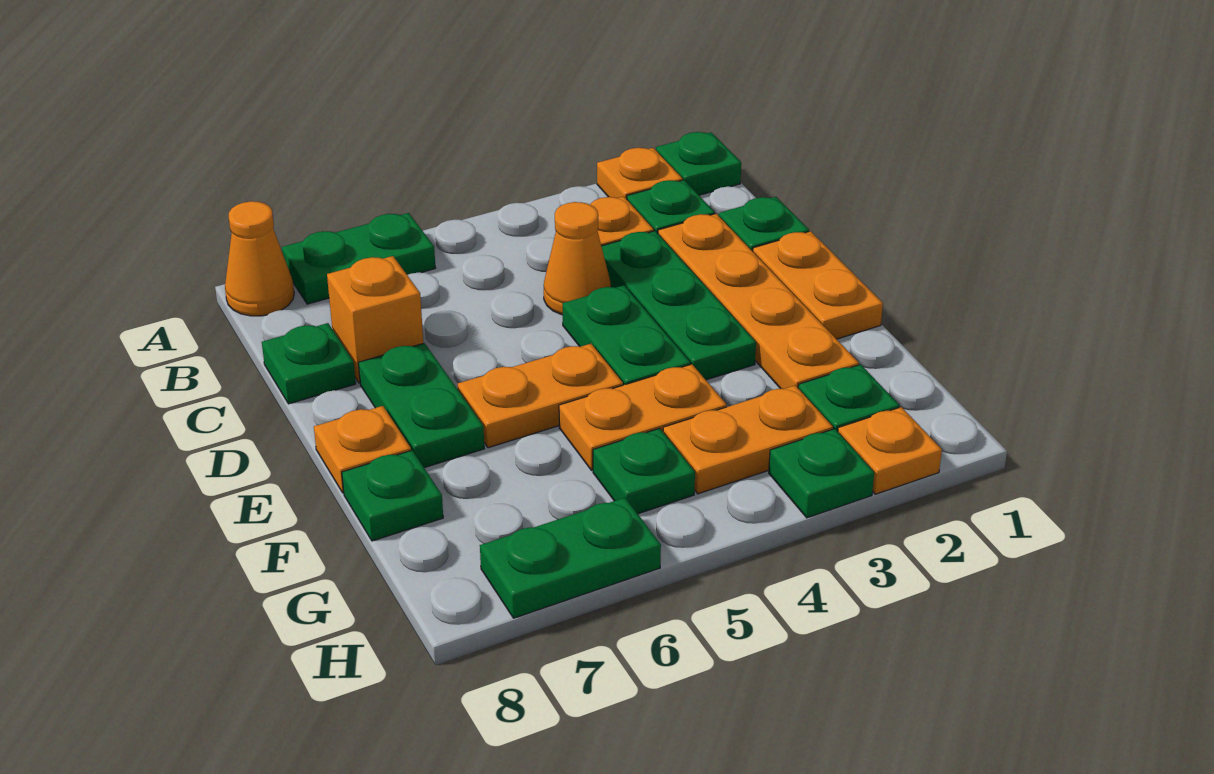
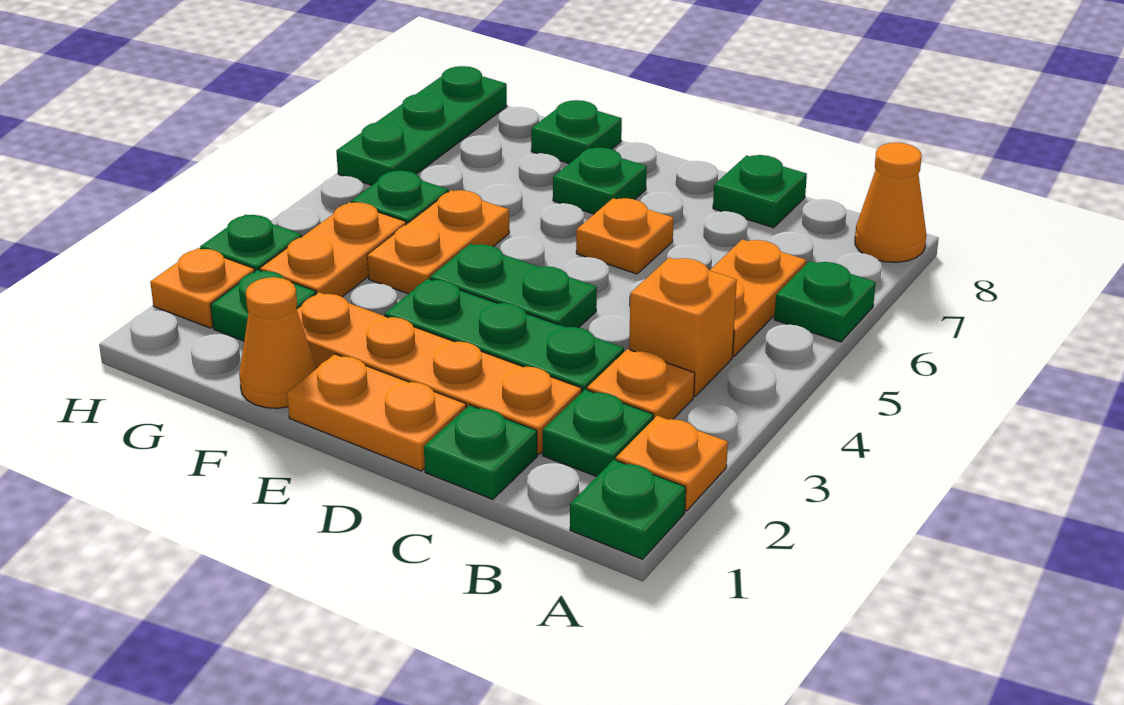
green 1x2 plate [282,213,436,304] -> green 1x1 plate [774,261,876,342]
orange 1x1 cone [544,202,611,315] -> orange 1x1 cone moved to [239,277,316,408]
orange 1x1 brick [327,256,423,383] -> orange 1x1 brick moved to [629,257,737,396]
green 1x2 plate [358,343,484,468] -> green 1x1 plate [553,147,647,214]
orange 1x2 plate [458,344,623,448] -> orange 1x2 plate moved to [710,239,806,356]
orange 1x1 plate [314,406,411,493] -> orange 1x1 plate moved to [576,198,673,274]
green 1x2 plate [480,498,661,618] -> green 1x3 plate [336,66,507,185]

